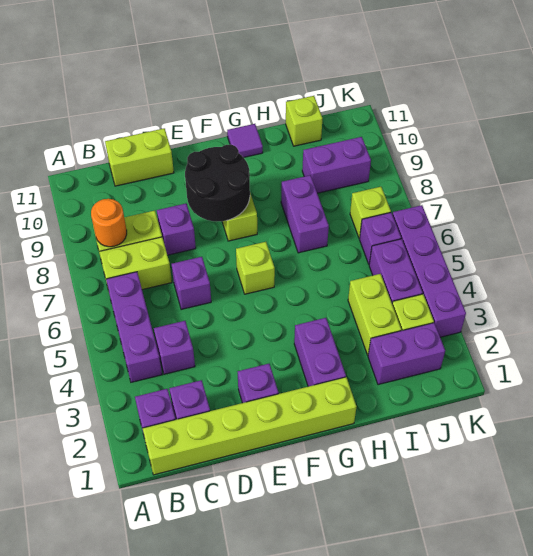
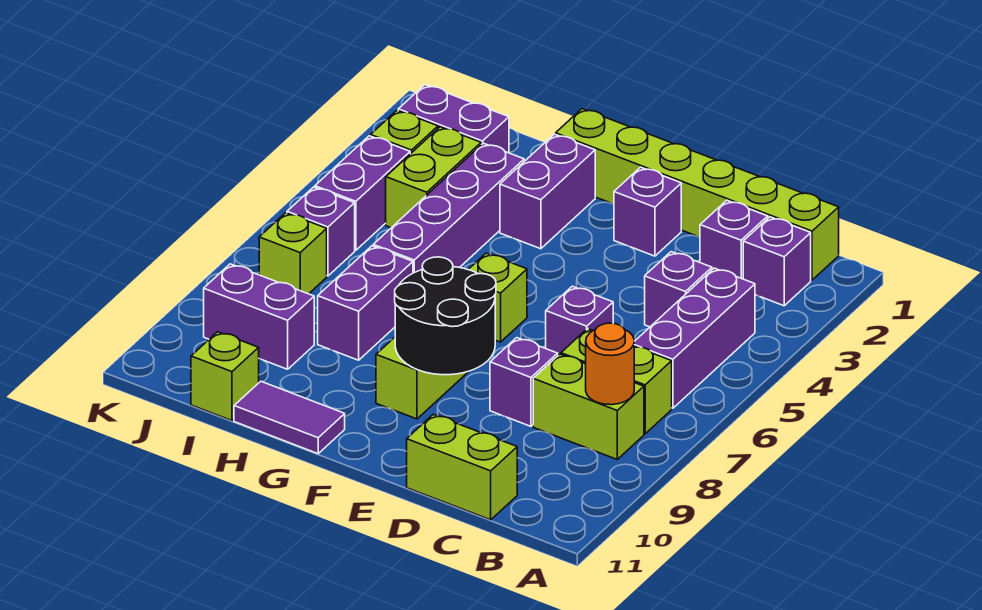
purple 1x1 tile [227,124,263,158] -> purple 1x2 tile [234,381,345,454]
purple 1x4 brick [392,205,466,337] -> purple 1x4 brick moved to [373,143,524,273]

